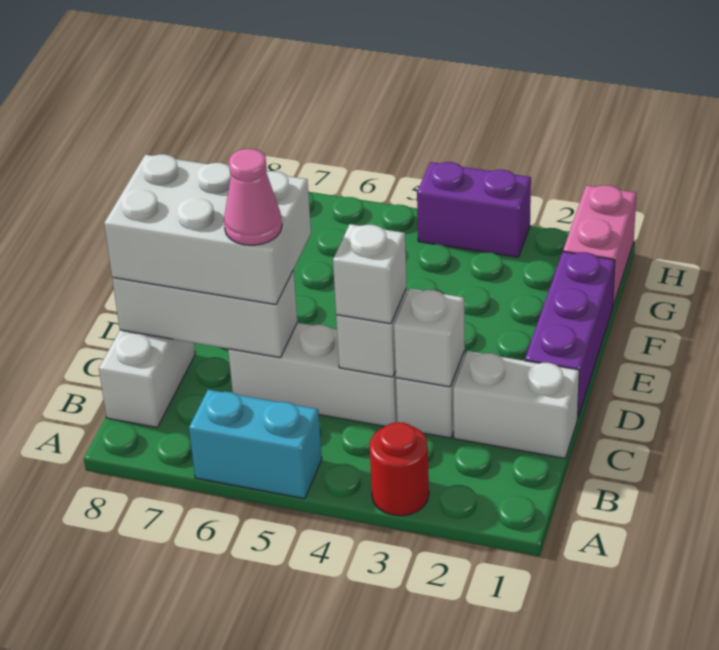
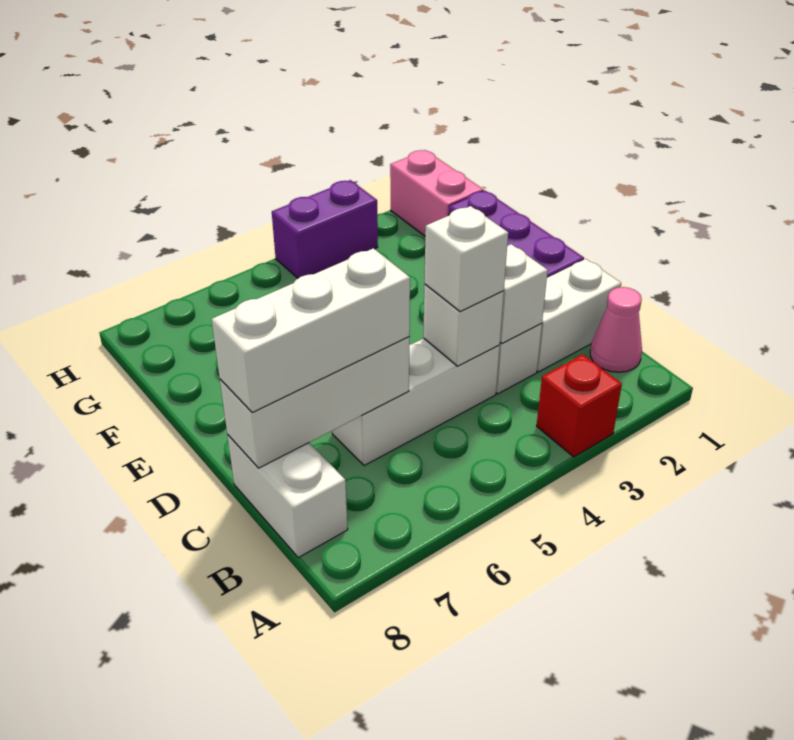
red 1x1 round brick [370,422,429,516] -> red 1x1 brick [537,354,622,457]
cyan 1x2 brick [189,390,322,499] -> none
white 2x3 brick [104,154,311,305] -> white 1x3 brick [212,248,410,413]
pink 1x1 cone [224,149,282,245] -> pink 1x1 cone moved to [590,287,642,372]

